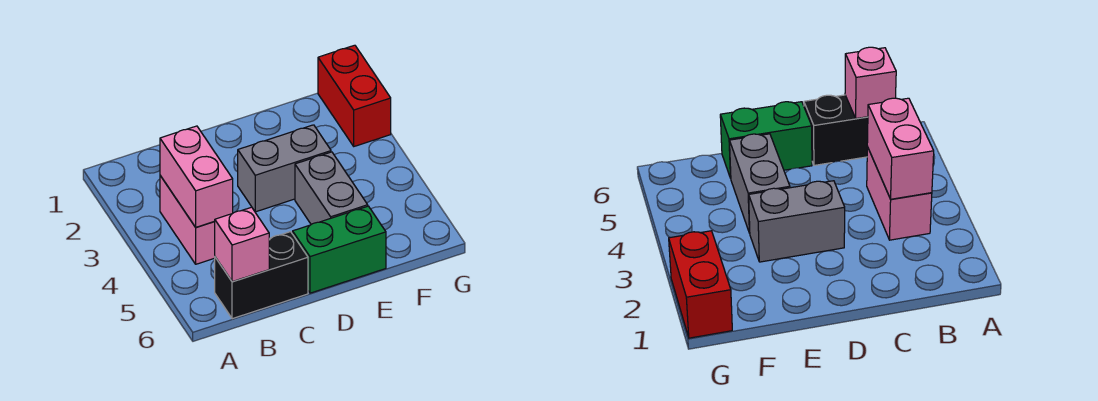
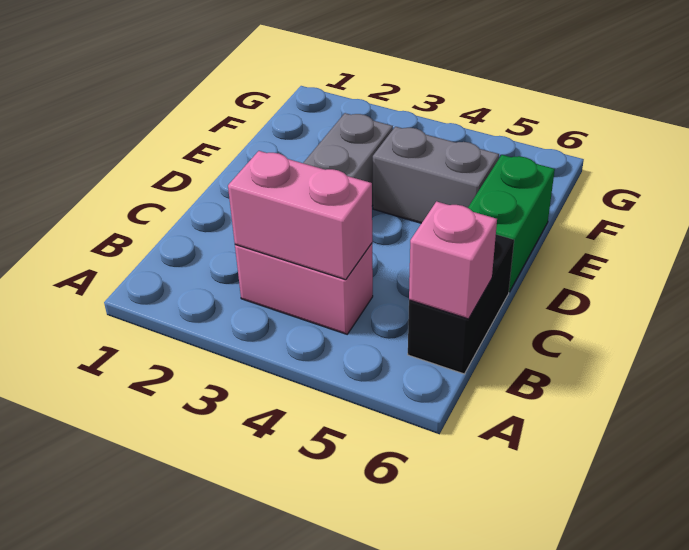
red 1x2 brick [318,45,391,146] -> none

